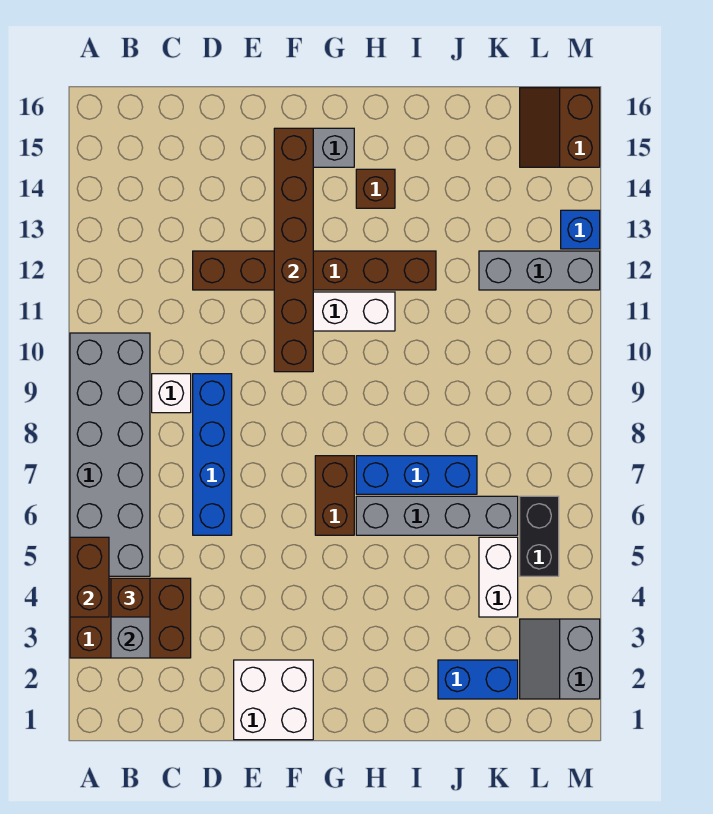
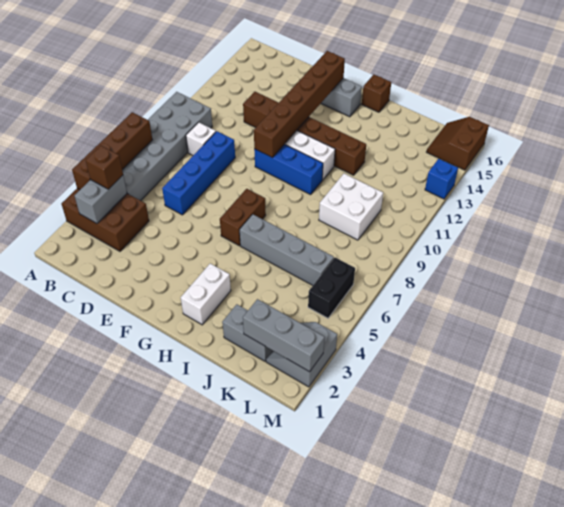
brown 1x2 brick [70,537,109,617] -> brown 1x4 brick [72,112,152,190]
white 2x2 brick [234,660,313,740] -> white 2x2 brick moved to [319,173,383,240]
blue 1x3 brick [356,456,477,494] -> blue 1x3 brick moved to [254,144,323,195]
brown 1x1 brick [356,169,395,208] -> brown 1x1 brick moved to [362,75,391,112]
blue 1x2 brick [438,660,518,699] -> grey 1x2 brick [222,304,273,361]
white 1x2 brick [479,537,518,617] -> white 1x2 brick moved to [181,264,231,325]
grey 1x3 brick [479,251,600,290] -> grey 1x3 brick moved to [243,299,325,372]

